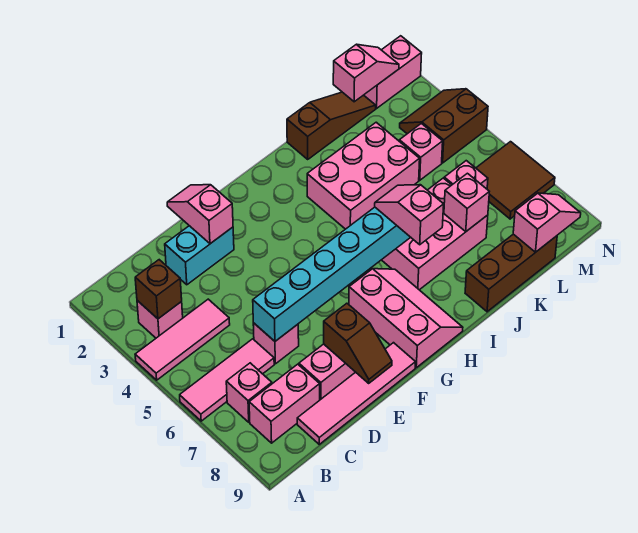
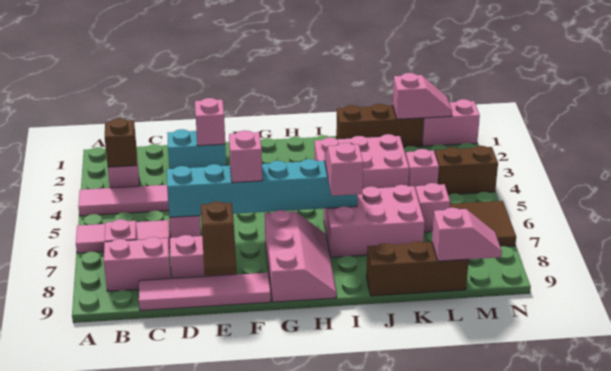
brown 1x3 slope [287,92,376,159] -> brown 1x3 brick [336,104,424,147]
pink 1x1 brick [444,173,489,231] -> pink 1x1 brick moved to [229,130,262,183]

